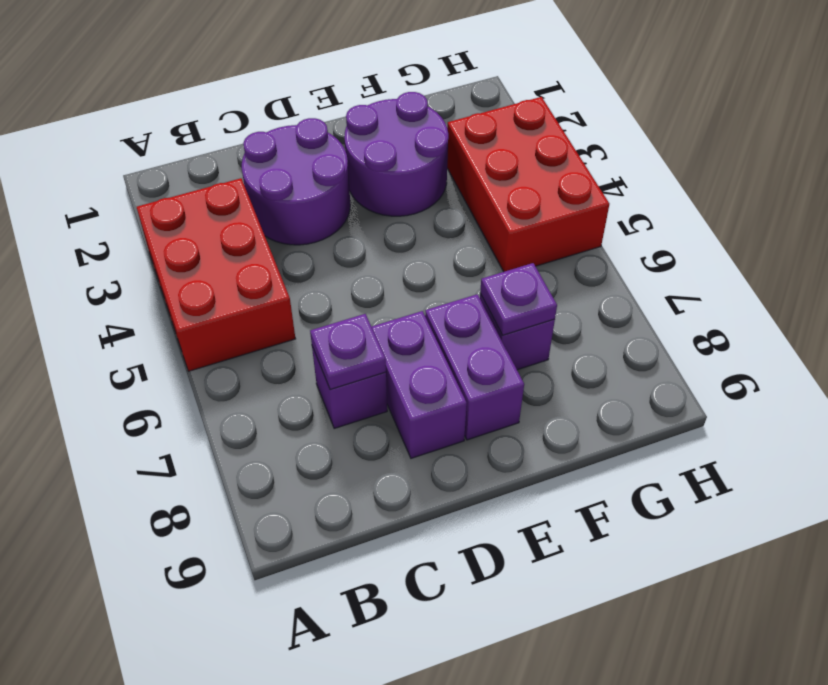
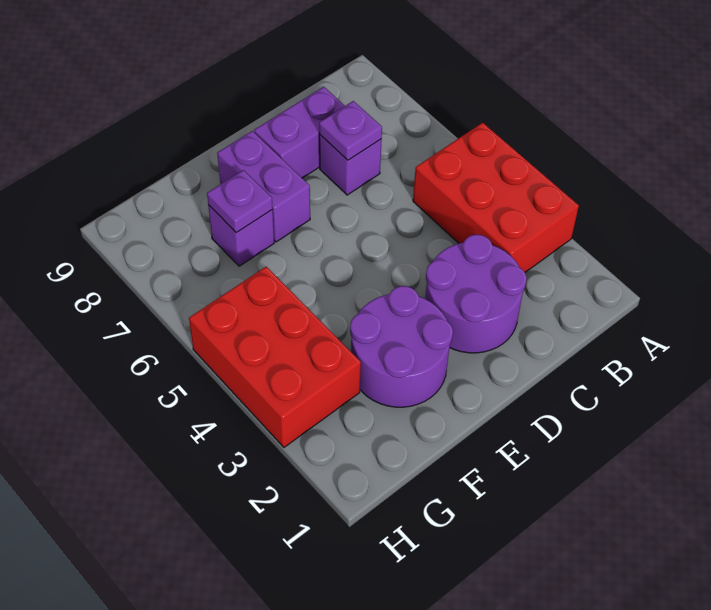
purple 1x2 brick [371,311,467,458] -> purple 1x2 brick turned to [254,87,345,178]

